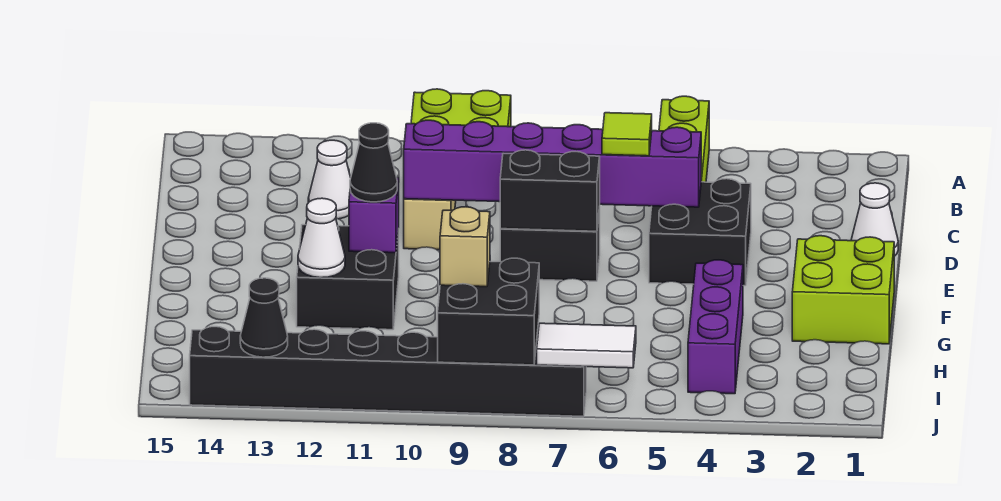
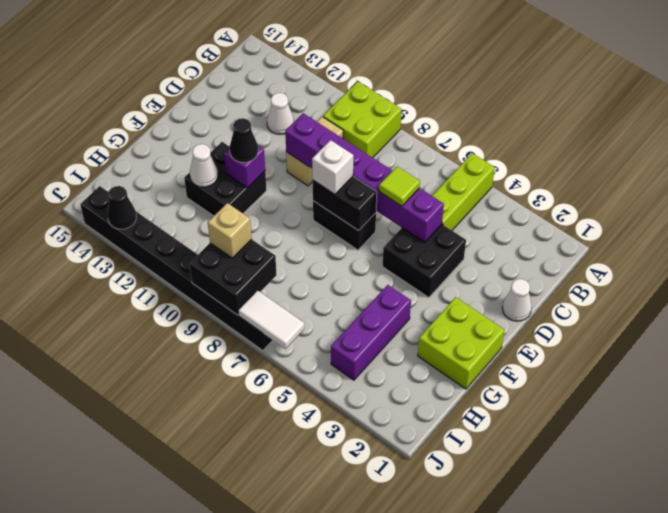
none -> white 1x1 brick [312,140,353,194]

